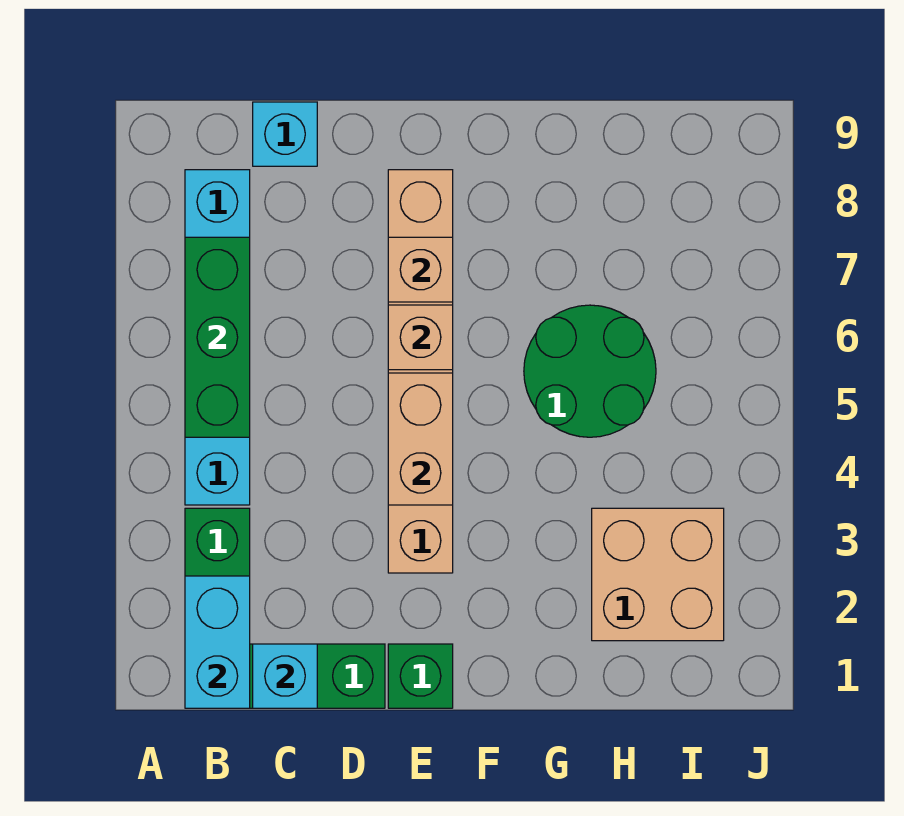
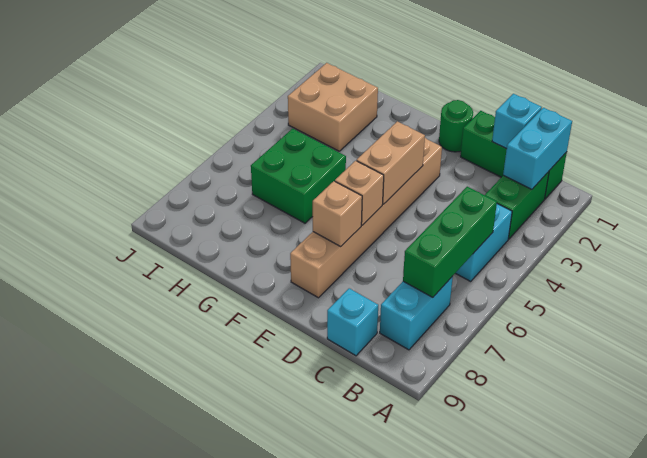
green 1x1 brick [388,644,453,708] -> green 1x1 round brick [439,100,473,152]
green 2x2 round brick [524,305,656,437] -> green 2x2 brick [251,129,346,223]

